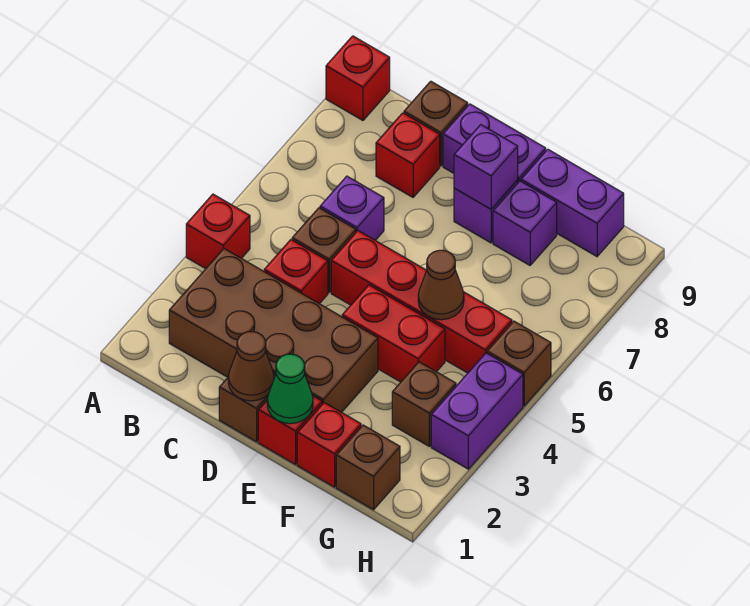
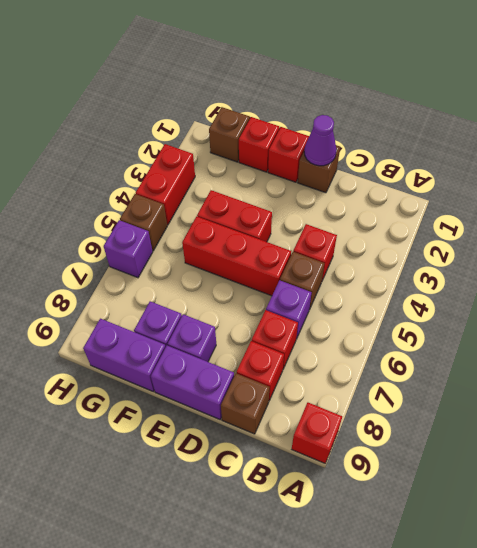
red 1x1 brick [186,194,250,269] -> red 1x1 brick moved to [252,310,298,369]
brown 2x4 brick [169,249,378,412] -> none
brown 1x1 cone [228,332,274,401] -> purple 1x1 cone [304,115,336,166]
red 1x4 brick [331,231,512,373] -> red 1x3 brick [182,216,291,296]
green 1x1 cone [267,354,313,424] -> none
purple 1x1 brick [454,125,518,209] -> purple 1x1 brick moved to [104,220,153,278]
brown 1x1 cone [418,250,464,320] -> none
brown 1x1 brick [392,362,456,446] -> none
purple 1x2 brick [431,353,523,469] -> red 1x2 brick [136,144,195,225]

